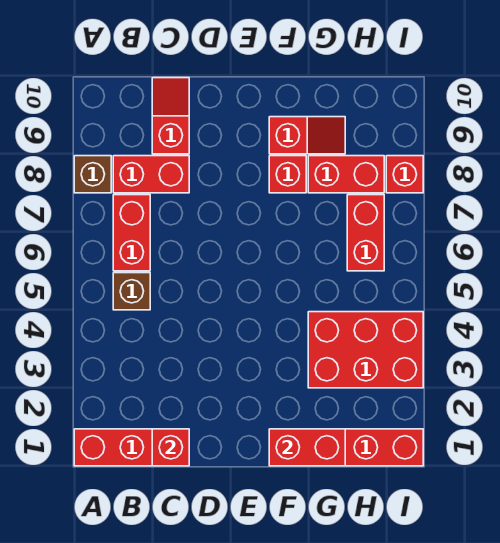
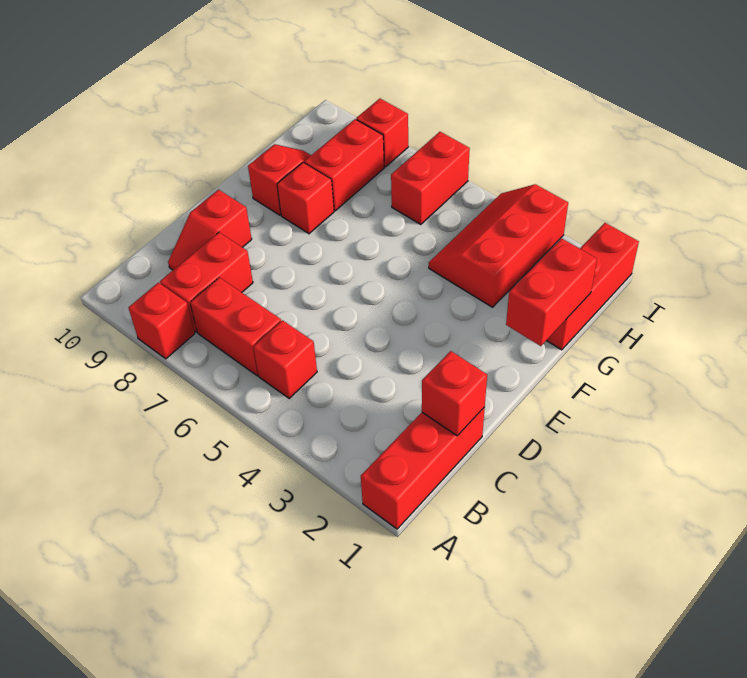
brown 1x1 brick [74,156,111,193] -> red 1x1 brick [129,283,195,359]
brown 1x1 brick [113,273,150,310] -> red 1x1 brick [253,320,317,398]
red 1x2 slope [152,78,189,154] -> red 1x2 slope turned to [168,190,252,270]
red 2x3 brick [308,312,423,388] -> red 2x3 slope [429,184,568,307]
red 1x2 brick [347,195,384,271] -> red 1x2 brick turned to [391,132,470,225]

